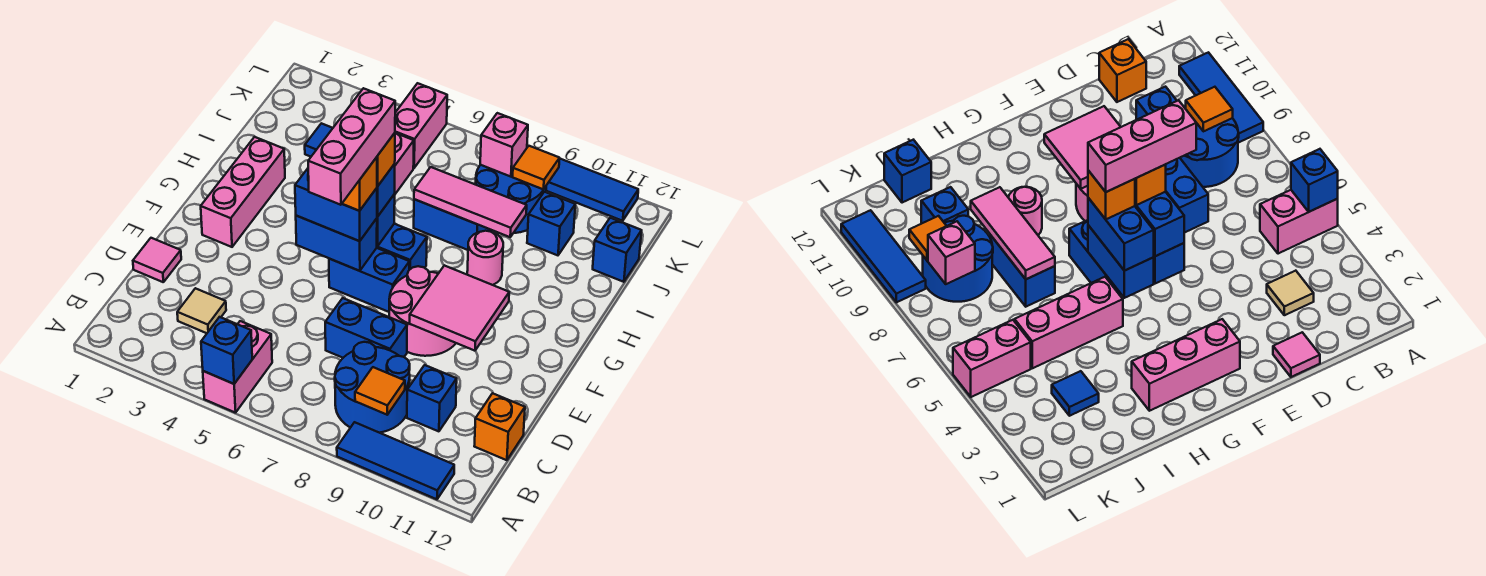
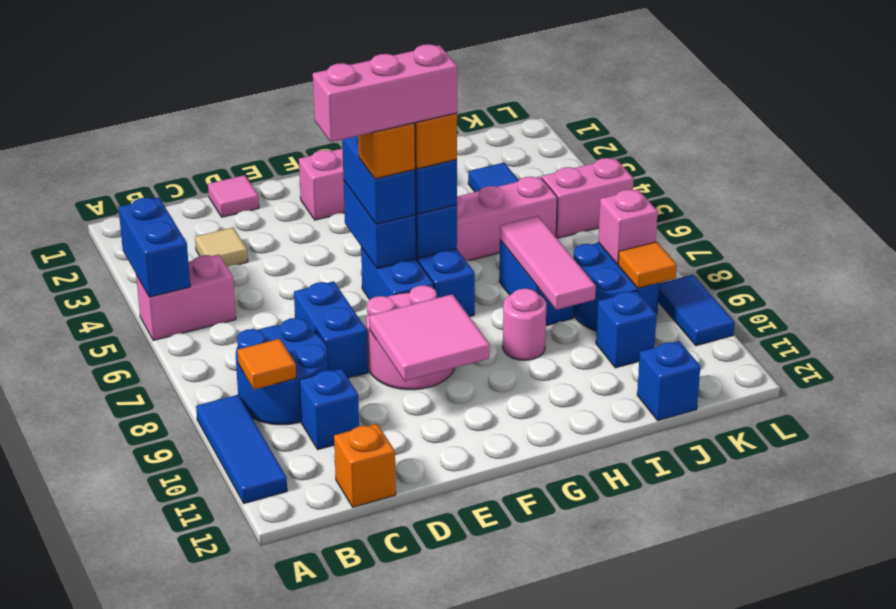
blue 1x1 brick [201,317,252,384] -> blue 1x2 brick [118,197,190,297]
blue 1x3 tile [546,159,638,221] -> blue 1x2 tile [658,275,734,346]

